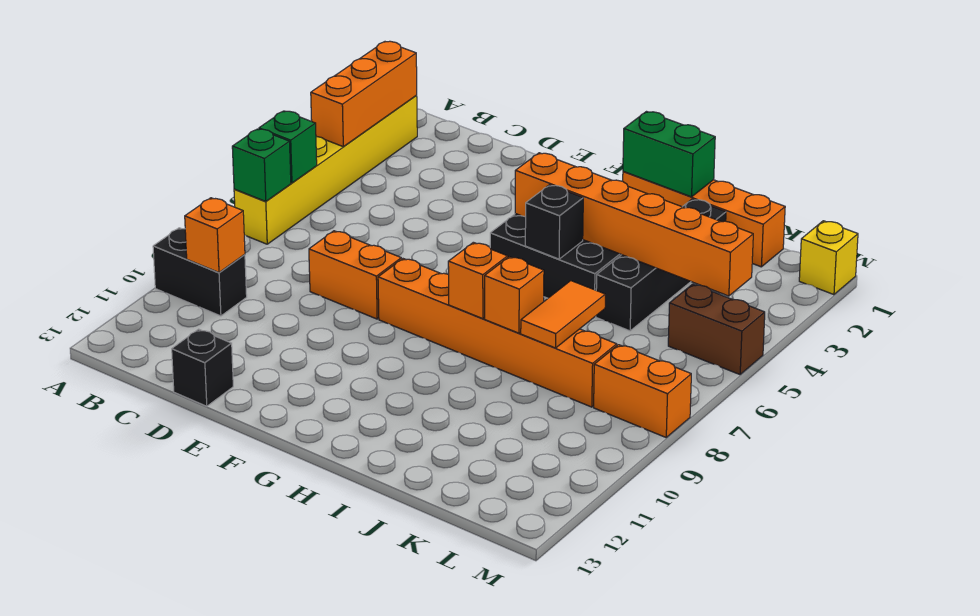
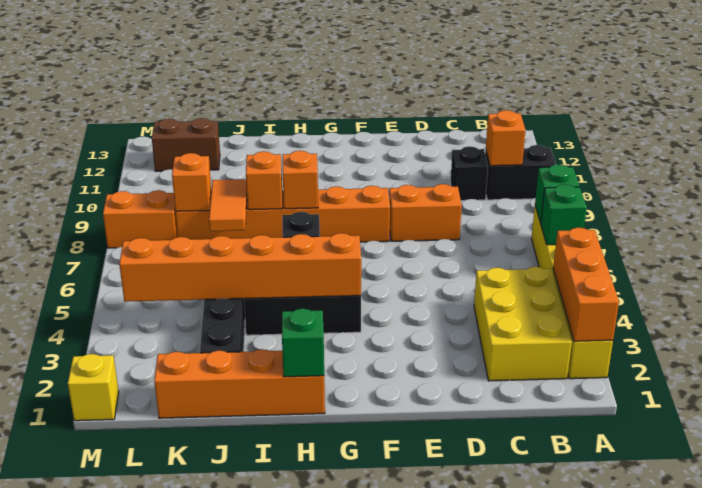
none -> yellow 2x3 brick [474,267,572,381]
black 1x1 brick [172,329,233,406] -> black 1x1 brick moved to [450,146,488,201]
green 1x2 brick [623,112,715,197] -> green 1x1 brick [282,309,324,377]
none -> orange 1x1 brick [172,153,212,211]
brown 1x2 brick [668,284,765,374] -> brown 1x2 brick moved to [152,118,220,171]

